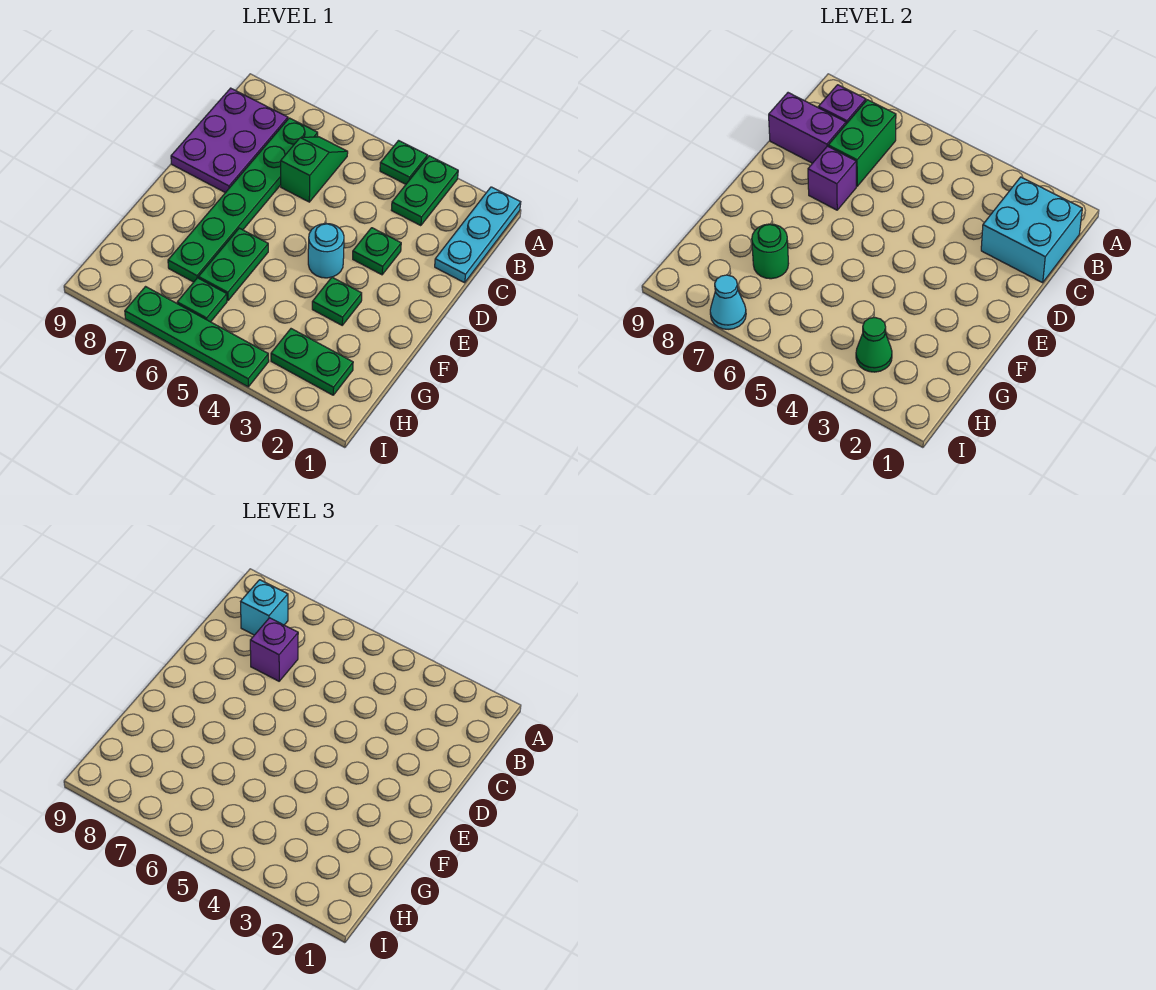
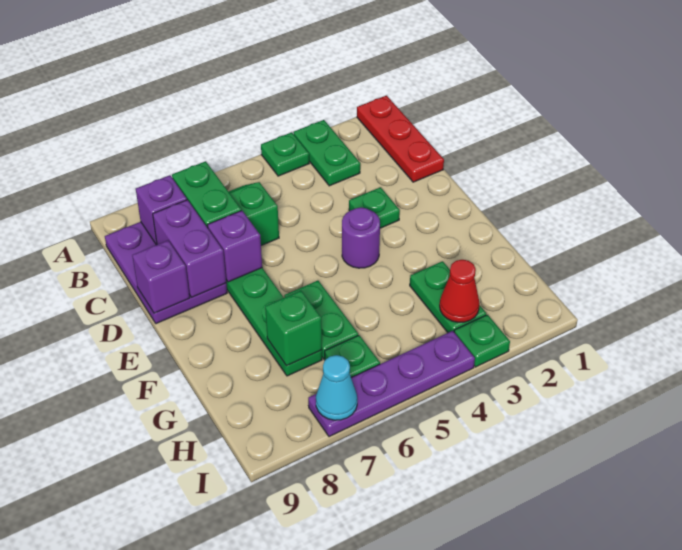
cyan 1x3 plate [435,187,521,283] -> red 1x3 plate [357,96,444,182]
cyan 2x2 brick [981,177,1082,283] -> none
cyan 1x1 brick [241,580,288,635] -> none
purple 1x1 brick [250,618,298,681] -> purple 1x1 brick moved to [132,241,190,313]
purple 1x2 brick [769,93,846,163] -> purple 1x2 brick turned to [153,200,226,297]
cyan 1x1 round brick [308,223,344,278] -> purple 1x1 round brick [342,207,380,268]
green 1x1 plate [312,277,362,325] -> green 1x1 plate moved to [454,315,510,367]
green 1x1 round brick [752,224,789,279] -> green 1x1 brick [265,291,322,366]
green 1x2 plate [271,329,353,395] -> green 1x2 plate turned to [410,261,486,333]
green 1x1 cone [856,318,892,372] -> red 1x1 cone [440,260,480,322]
green 1x4 plate [125,287,269,387] -> purple 1x4 plate [308,331,475,437]

